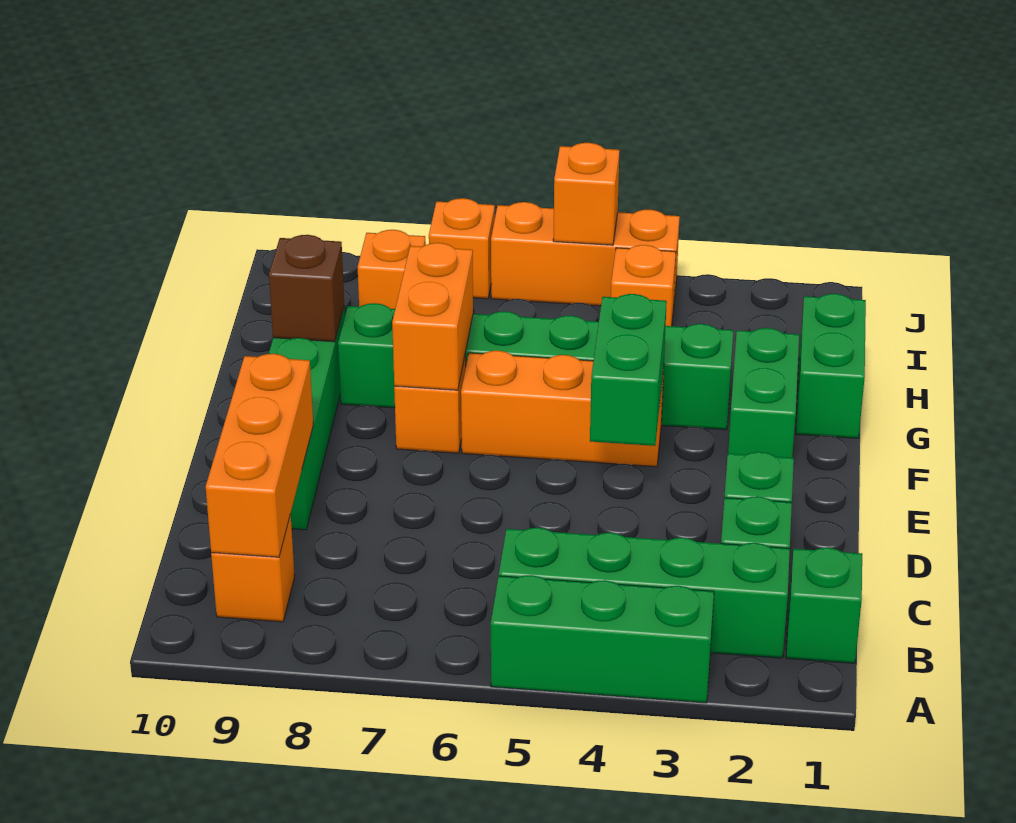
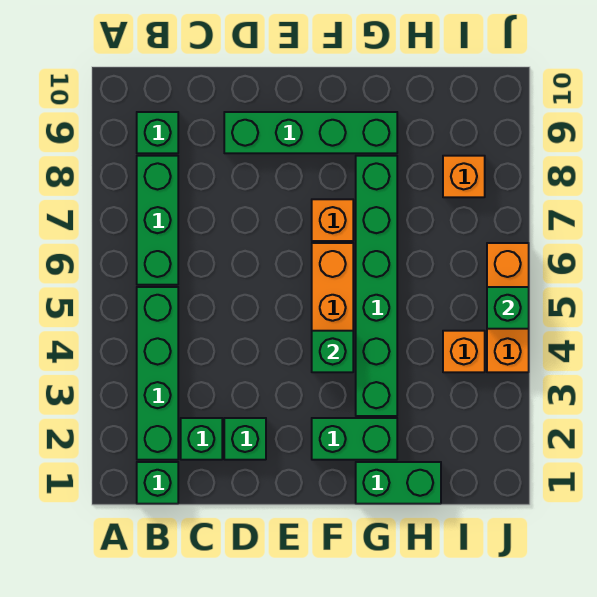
green 1x3 brick [491,575,714,703] -> green 1x3 brick moved to [137,156,178,285]
orange 1x1 brick [211,515,295,622] -> green 1x1 brick [137,112,178,153]
orange 1x3 brick [206,354,313,557] -> none
green 1x2 brick [590,294,667,446] -> green 1x1 brick [312,331,353,372]
orange 1x2 brick [392,243,473,390] -> none
brown 1x1 brick [269,235,344,342] -> none
orange 1x1 brick [553,143,619,245] -> green 1x1 brick [487,287,529,329]
orange 1x1 brick [429,198,495,299] -> none

